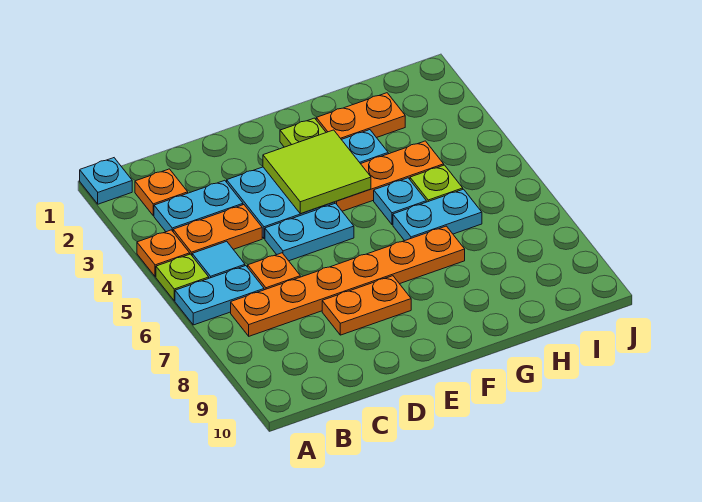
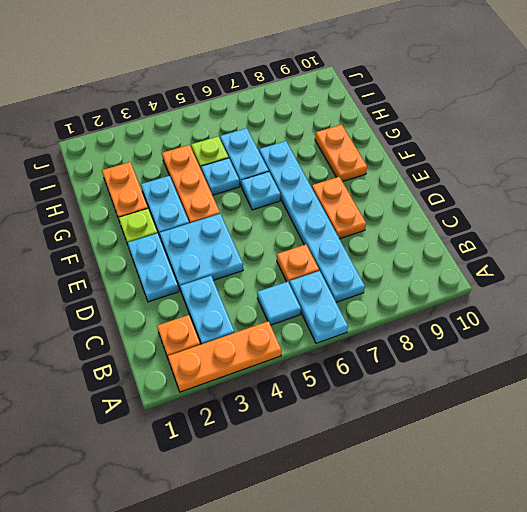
cyan 1x1 plate [80,158,132,204] -> cyan 1x1 plate moved to [241,172,281,210]
orange 1x1 plate [137,230,190,277] -> orange 1x3 plate [168,321,282,392]
lime 1x1 plate [156,254,209,301] -> none
orange 1x2 plate [173,205,262,255] -> orange 1x2 plate moved to [315,125,367,182]
orange 1x6 plate [231,226,465,336] -> cyan 1x6 plate [259,141,365,302]
cyan 1x2 plate [265,203,354,261] -> cyan 1x2 plate moved to [128,233,179,302]
lime 2x2 tile [263,130,371,214] -> none

